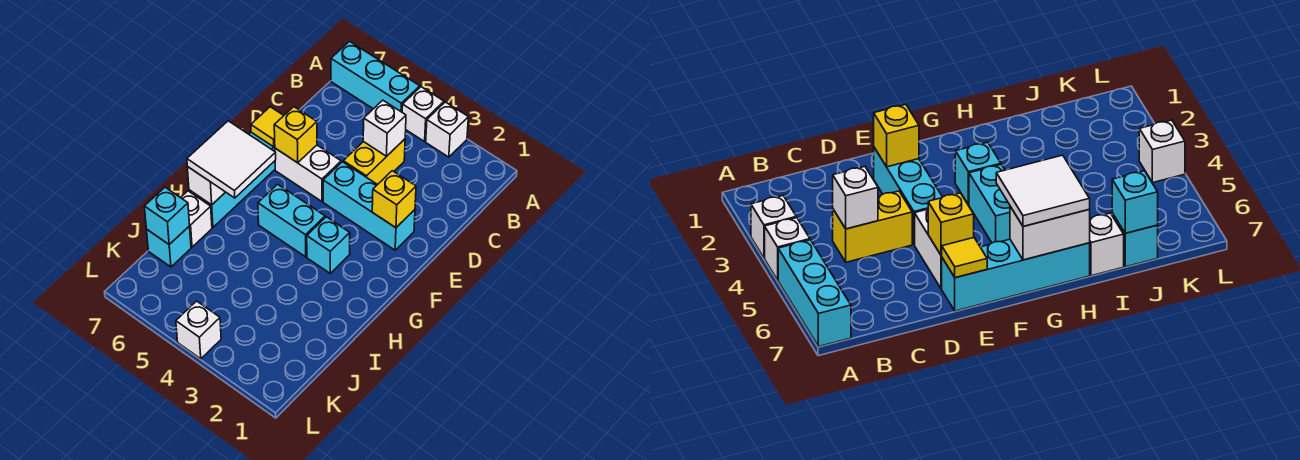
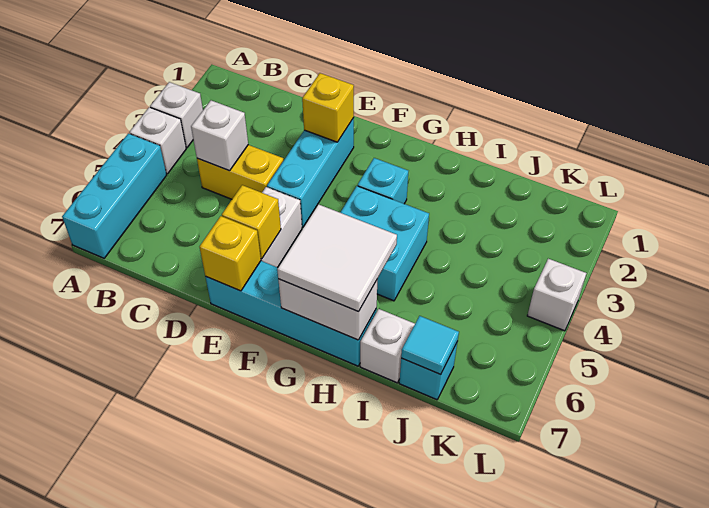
yellow 1x1 tile [251,107,284,147] -> yellow 1x1 brick [200,216,261,291]
cyan 1x2 brick [258,184,325,257] -> cyan 2x2 brick [340,186,429,301]
cyan 1x1 brick [144,187,190,244] -> cyan 1x1 tile [401,316,459,375]

